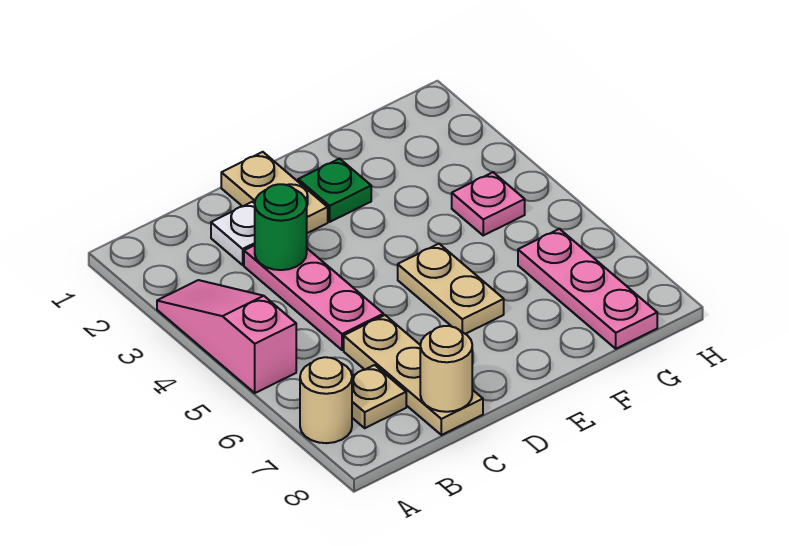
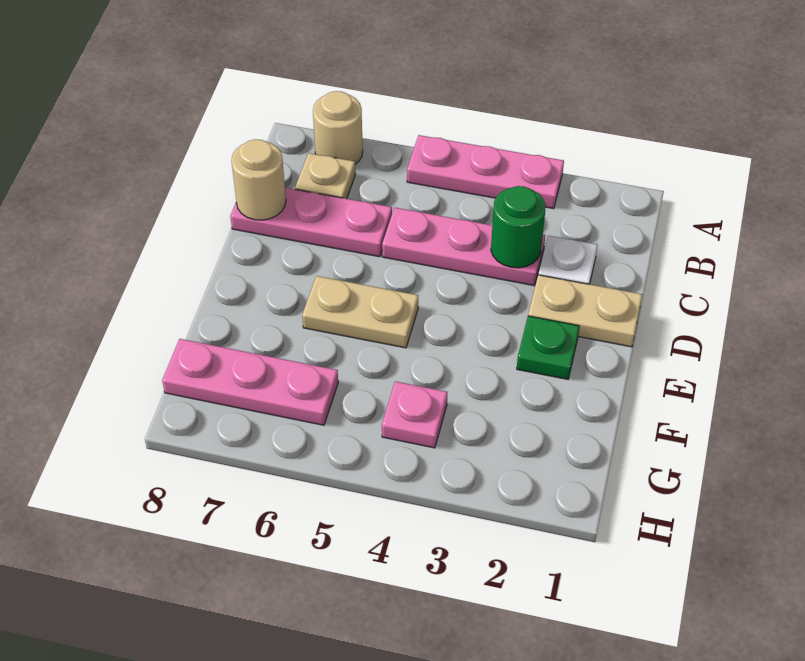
pink 1x3 slope [157,280,296,393] -> pink 1x3 plate [407,135,564,209]
tan 1x3 plate [344,315,483,435] -> pink 1x3 plate [230,188,392,257]

